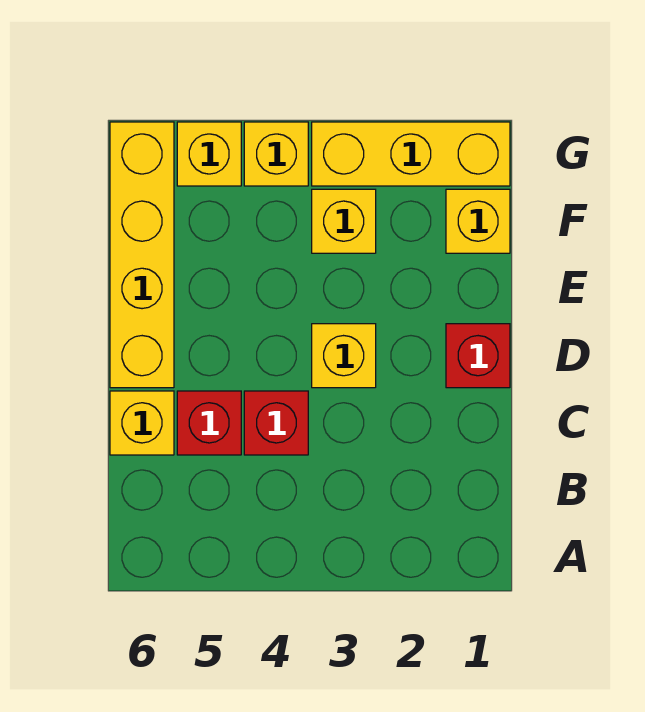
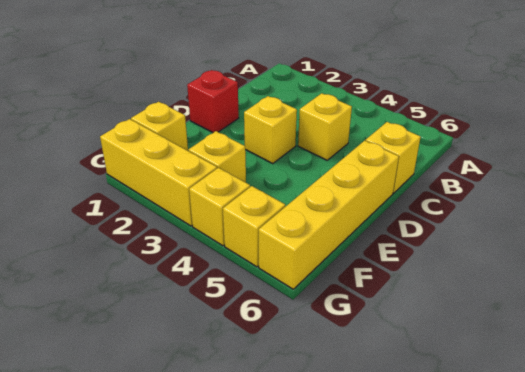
red 1x1 brick [244,391,308,455] -> yellow 1x1 brick [298,93,352,160]
red 1x1 brick [177,391,241,455] -> none

